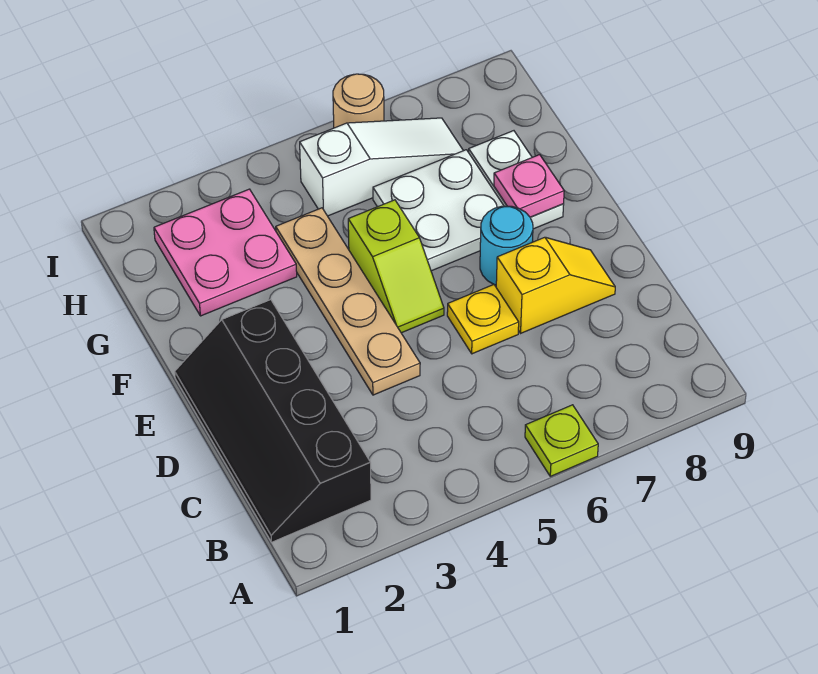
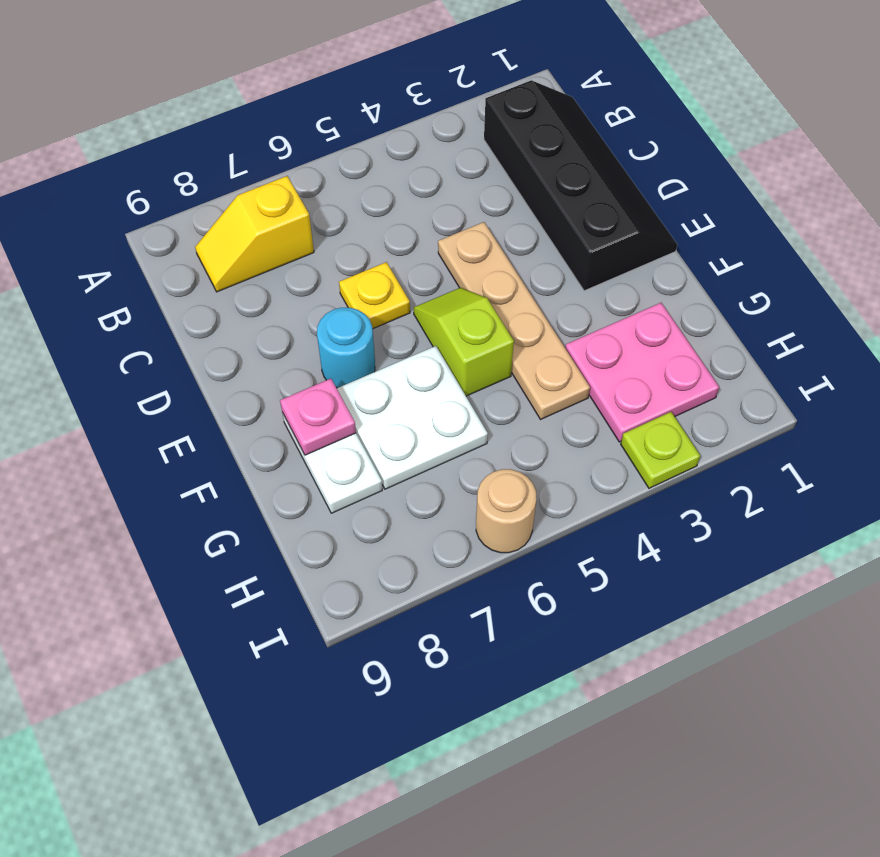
lime 1x1 plate [525,405,598,476] -> lime 1x1 plate moved to [621,412,700,488]
yellow 1x2 slope [496,237,615,333] -> yellow 1x2 slope moved to [195,176,314,292]
white 1x3 slope [300,118,463,216] -> none

